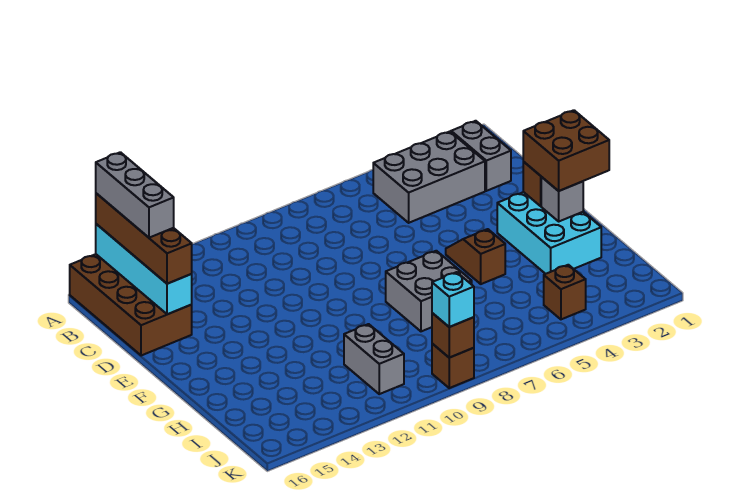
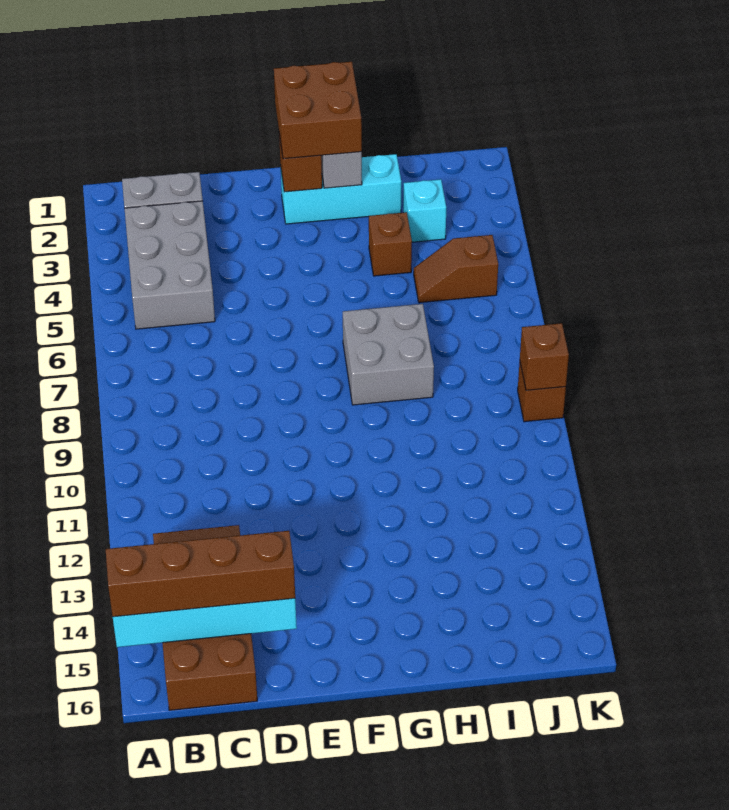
brown 2x4 brick [70,254,192,356] -> brown 2x4 brick turned to [153,525,257,710]
grey 1x3 brick [96,152,174,238] -> none
cyan 2x3 brick [497,192,601,274] -> cyan 1x3 brick [281,154,401,224]
brown 1x2 slope [446,229,505,284] -> brown 1x2 slope moved to [414,235,498,303]
grey 1x2 brick [344,324,404,394] -> none
brown 1x1 brick [544,265,586,319] -> brown 1x1 brick moved to [369,212,412,276]
cyan 1x1 brick [432,272,474,327] -> cyan 1x1 brick moved to [403,179,446,242]

